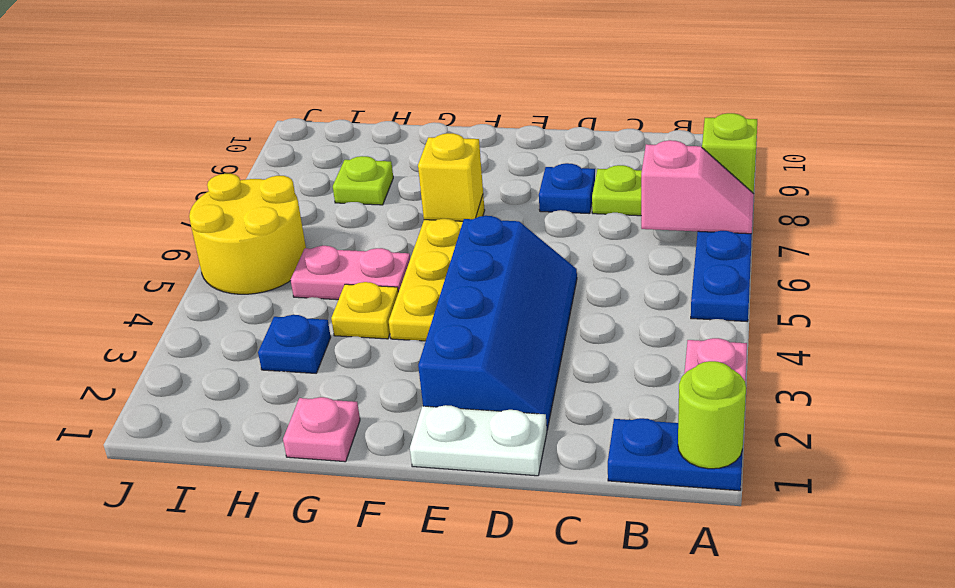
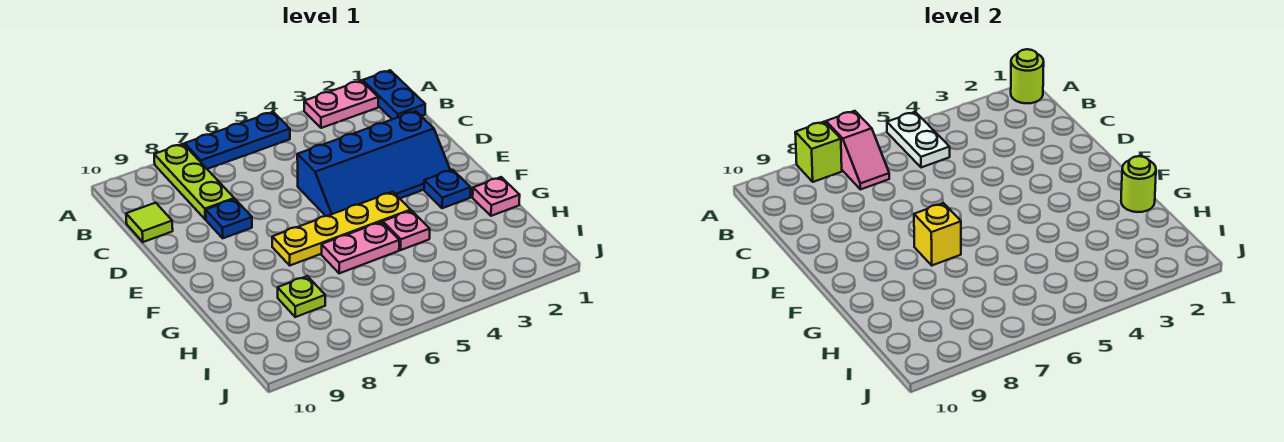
pink 1x2 slope [641,140,754,234] -> pink 1x2 slope turned to [826,111,889,189]
none -> lime 1x1 tile [126,203,173,242]
white 1x2 plate [410,405,547,476] -> white 1x2 plate moved to [887,112,950,168]
blue 2x4 slope [418,216,577,429] -> blue 2x4 slope turned to [297,111,450,216]
none -> lime 1x1 round brick [1121,156,1156,212]
yellow 1x1 plate [331,282,398,339] -> pink 1x1 plate [383,210,430,250]
pink 1x2 plate [291,246,410,300] -> pink 1x2 plate turned to [322,222,399,273]
blue 1x1 plate [258,315,331,373] -> blue 1x1 plate moved to [424,170,471,208]
yellow 2x2 round brick [189,174,306,294] -> none

